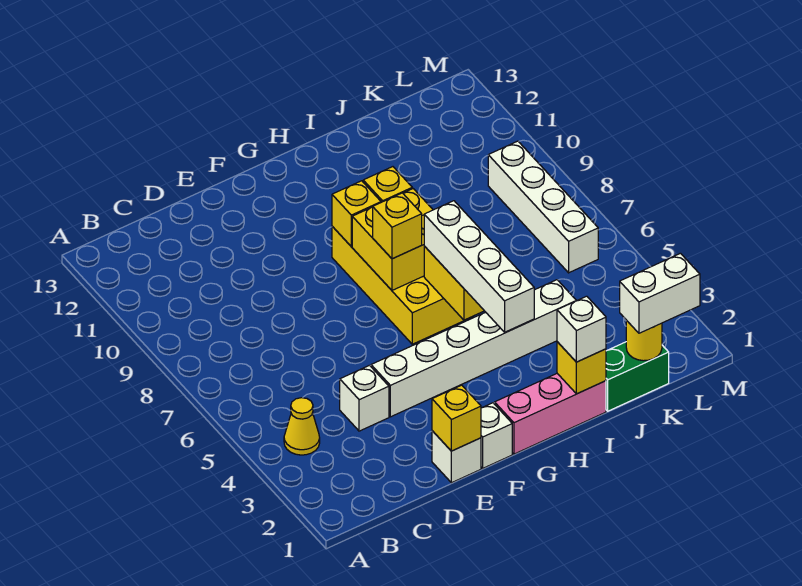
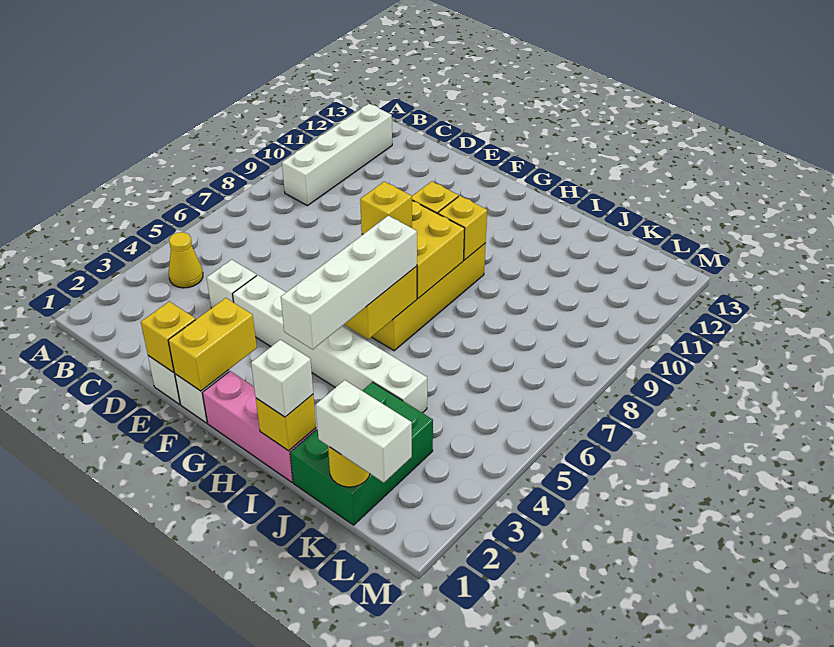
none -> yellow 1x2 brick [168,298,257,391]
green 1x2 brick [606,342,669,411] -> green 2x3 brick [290,382,433,525]
white 1x4 brick [488,141,598,273] -> white 1x4 brick moved to [282,104,392,206]

